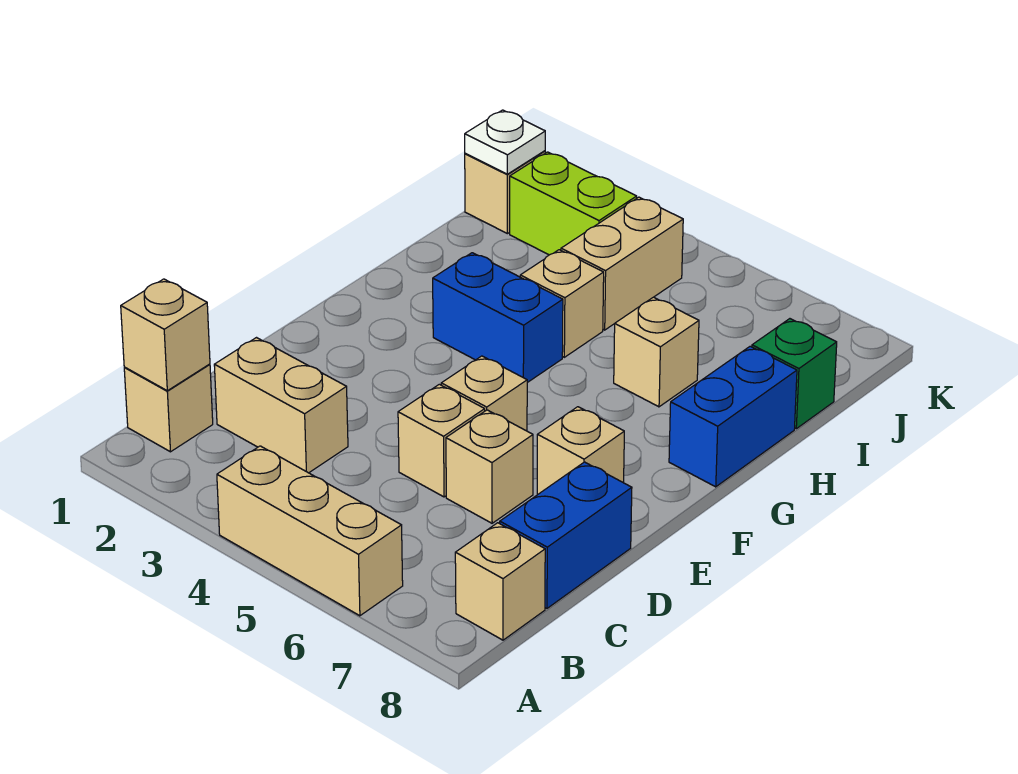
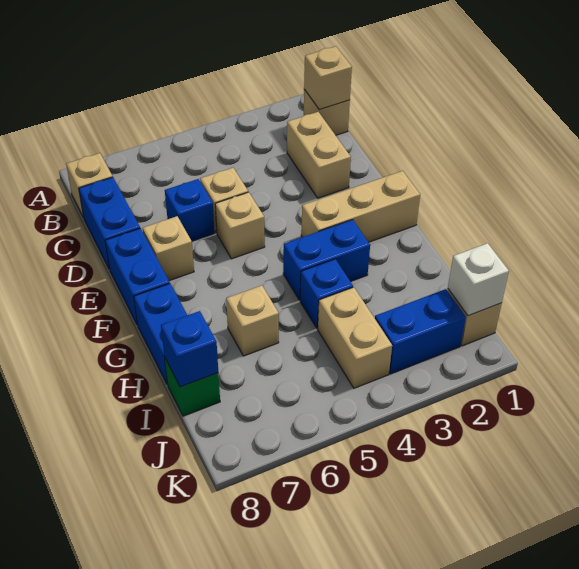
tan 1x3 brick [217,446,403,616] -> tan 1x3 brick moved to [301,171,420,242]
tan 1x2 brick [214,338,348,473] -> tan 1x2 brick turned to [287,112,351,198]
tan 1x1 brick [446,410,533,523] -> blue 1x1 brick [165,179,214,241]
none -> blue 1x2 brick [105,228,170,325]
tan 1x1 brick [520,250,604,357] -> blue 1x1 brick [300,259,353,328]
none -> blue 1x1 brick [161,311,218,387]
white 1x1 plate [465,110,545,174] -> white 1x1 brick [448,243,509,316]
lime 1x2 brick [510,152,637,255] -> blue 1x2 brick [375,289,466,374]

